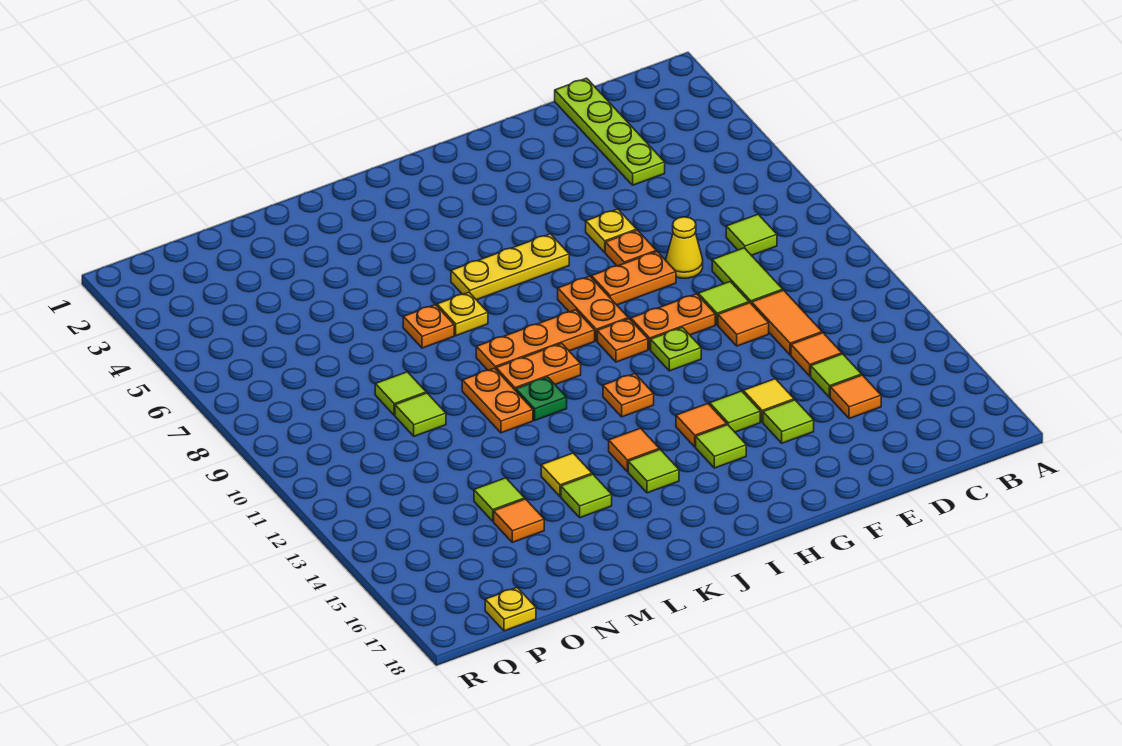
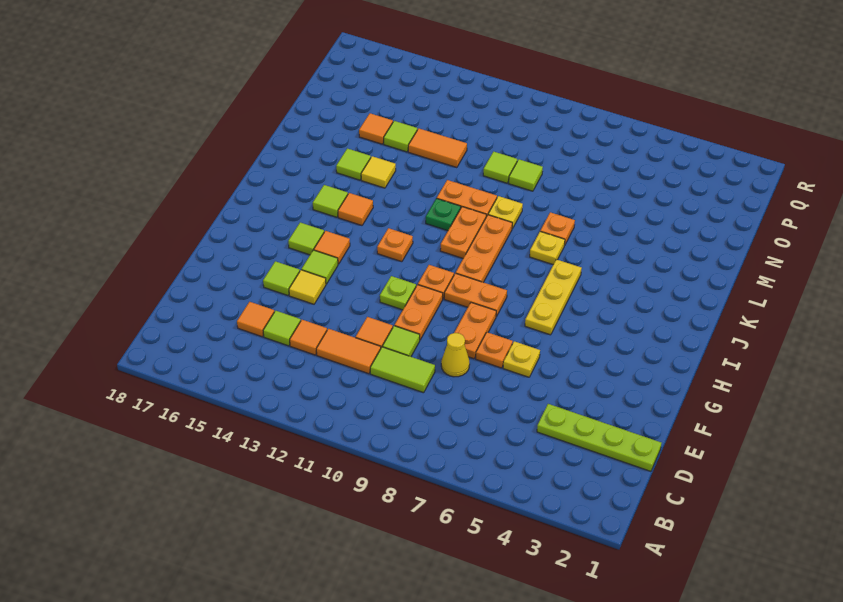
lime 1x1 tile [726,214,777,255] -> none
none -> orange 1x2 tile [408,129,467,168]
yellow 1x1 plate [485,588,536,631] -> yellow 1x1 plate moved to [488,196,523,229]

